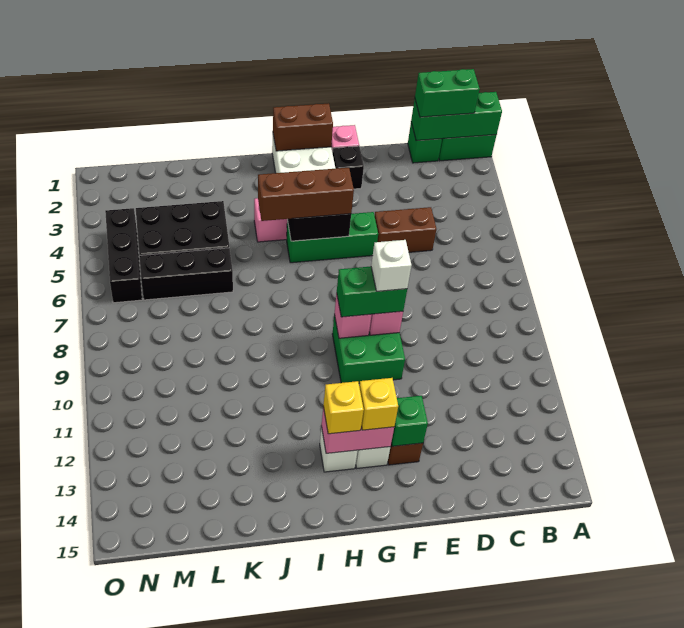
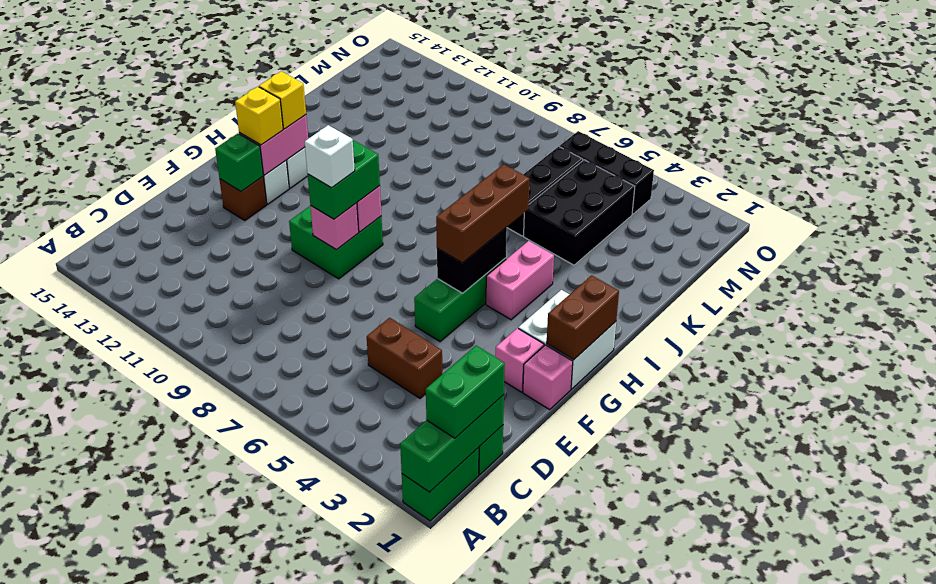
brown 1x2 brick [375,207,436,252] -> brown 1x2 brick turned to [367,318,442,398]
black 1x1 brick [332,146,364,189] -> pink 1x1 brick [495,328,544,392]

